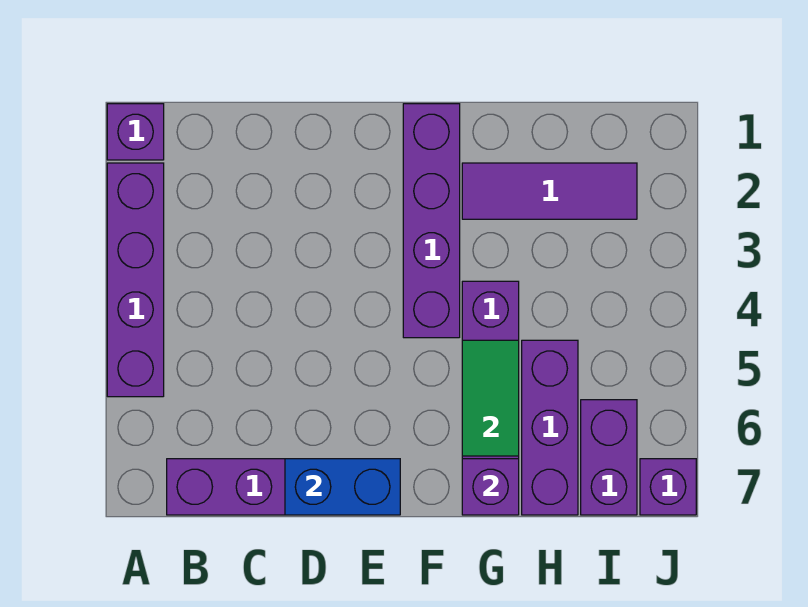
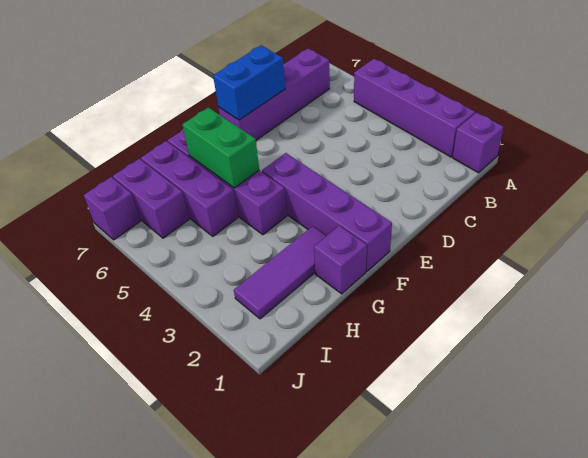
green 1x2 tile [462,340,519,456] -> green 1x2 brick [182,107,259,188]
purple 1x1 brick [462,459,519,515] -> purple 1x1 brick moved to [314,226,367,294]

